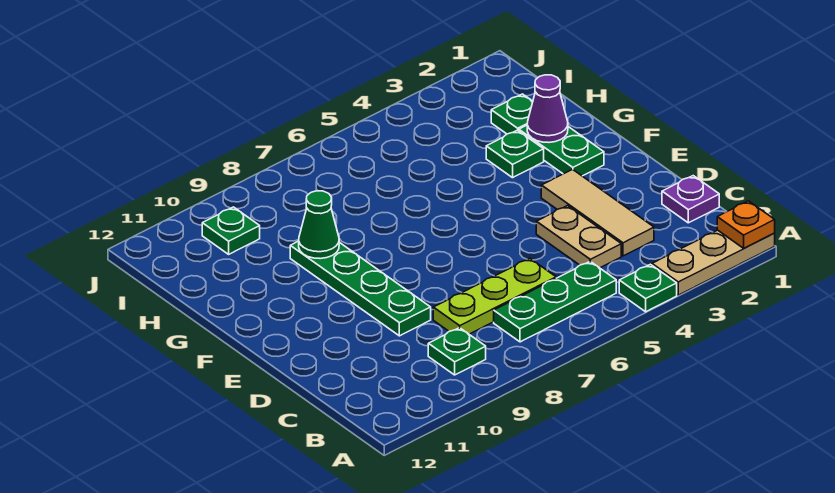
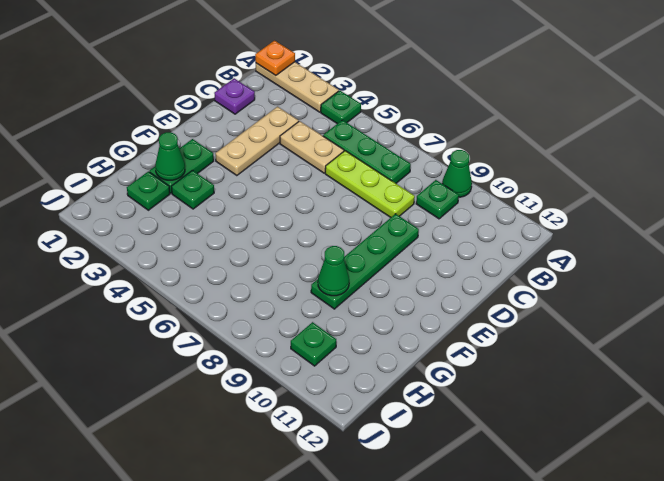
none -> green 1x1 cone [442,150,472,197]
tan 1x3 tile [541,169,654,256] -> tan 1x3 plate [215,107,299,176]
tan 1x2 plate [536,206,621,268] -> tan 1x2 plate turned to [280,121,344,173]
purple 1x1 cone [527,75,568,142] -> green 1x1 cone [155,132,185,180]

